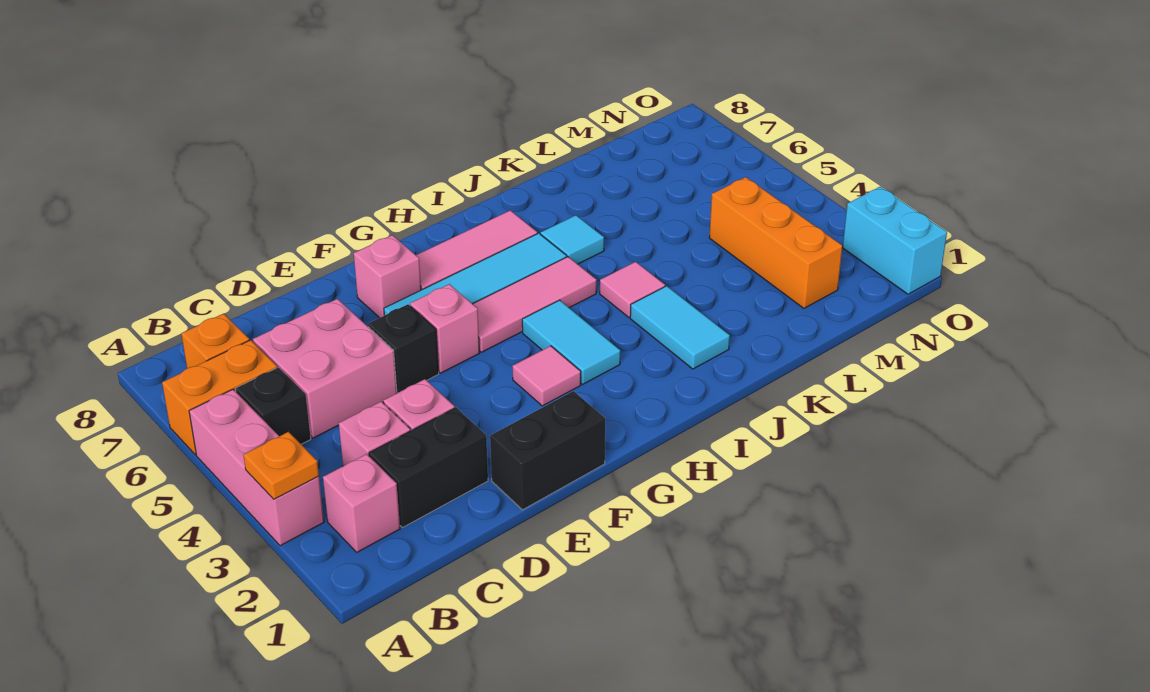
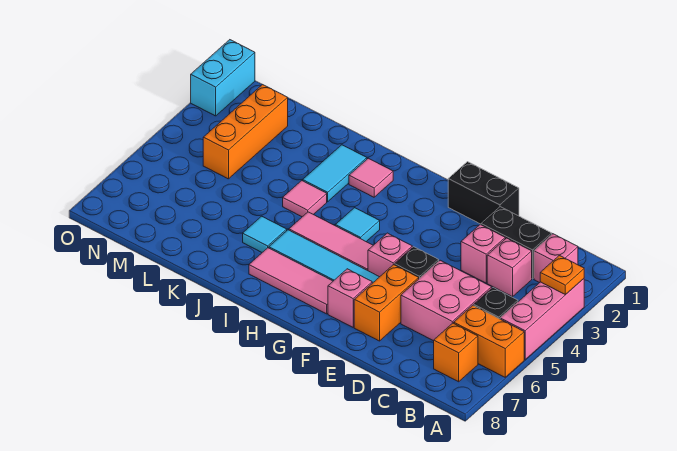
none -> orange 1x2 brick [354,265,419,341]
pink 1x1 tile [512,346,581,406] -> pink 1x1 tile moved to [349,158,393,197]
cyan 1x2 tile [522,300,620,384] -> cyan 1x1 tile [335,208,380,242]

